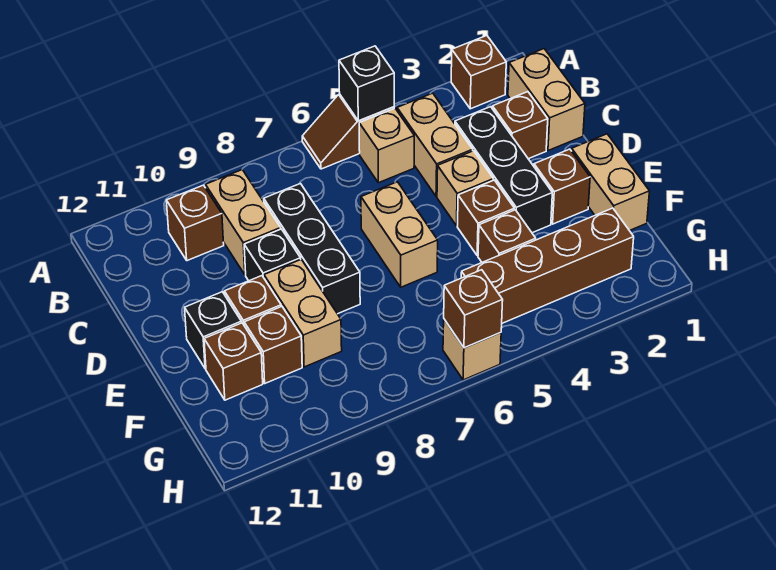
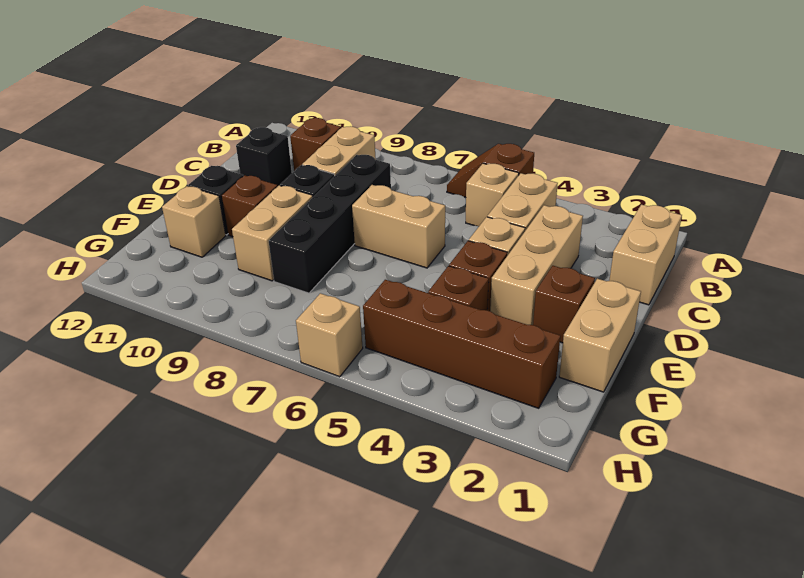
brown 1x1 brick [451,36,506,109] -> none
black 1x1 brick [339,46,394,121] -> black 1x1 brick moved to [236,127,292,186]
brown 1x1 brick [492,92,548,159] -> none
black 1x3 brick [455,107,552,233] -> tan 1x3 brick [490,205,583,325]
black 1x3 brick [264,184,360,314] -> black 1x4 brick [269,155,391,293]
tan 1x2 brick [361,182,438,287] -> tan 1x2 brick turned to [352,185,445,268]
brown 1x1 brick [244,306,302,383] -> none
brown 1x1 brick [204,323,263,400] -> tan 1x1 brick [162,186,226,257]
brown 1x1 brick [444,270,503,348] -> none

